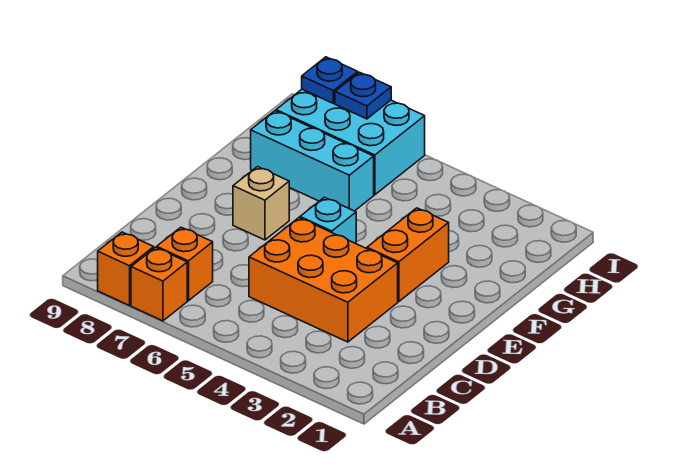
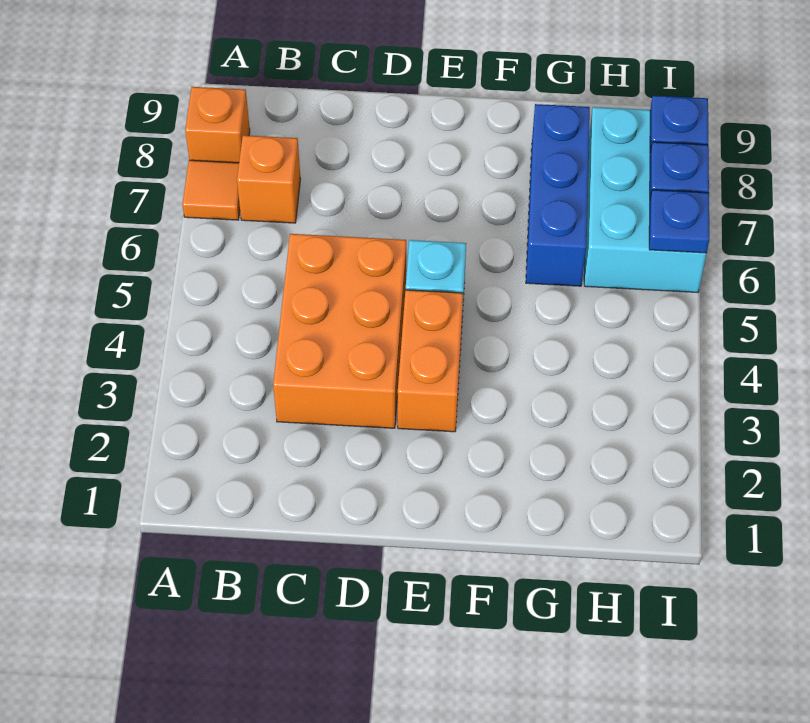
orange 1x1 brick [131,248,187,321] -> orange 1x1 tile [182,160,240,220]
orange 1x2 brick [367,208,449,302] -> orange 1x2 brick turned to [398,290,463,432]
tan 1x1 brick [233,167,289,240] -> none
cyan 1x3 brick [251,111,374,211] -> blue 1x3 brick [526,104,590,286]
none -> blue 1x1 plate [649,190,709,253]

